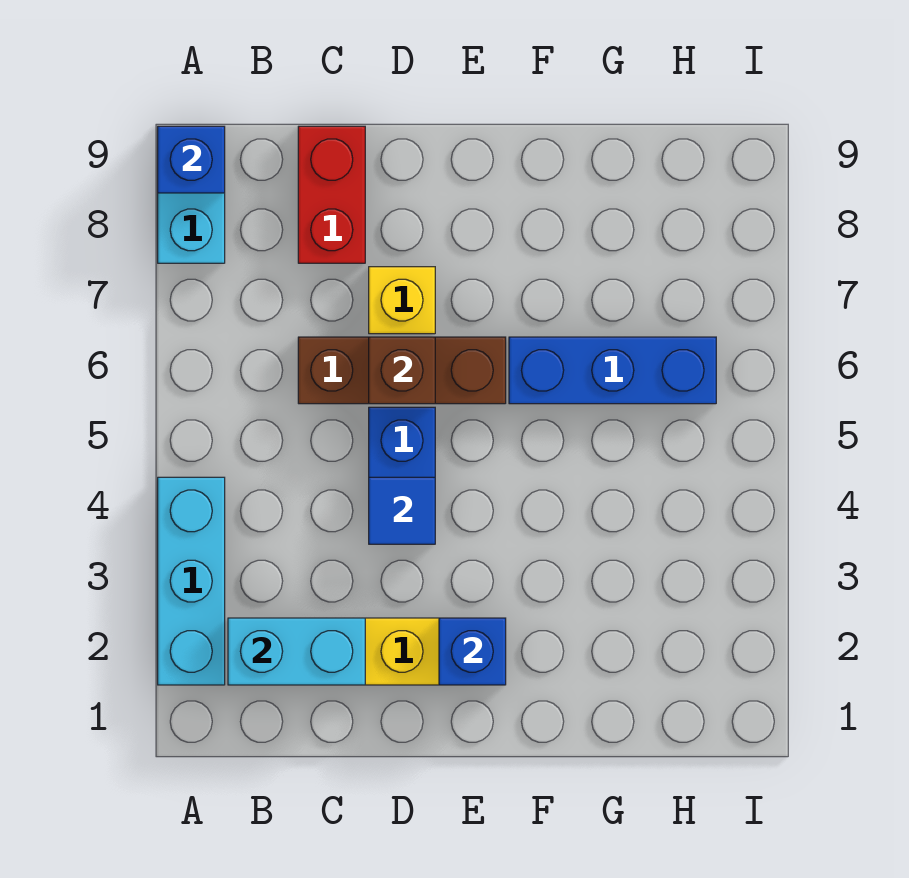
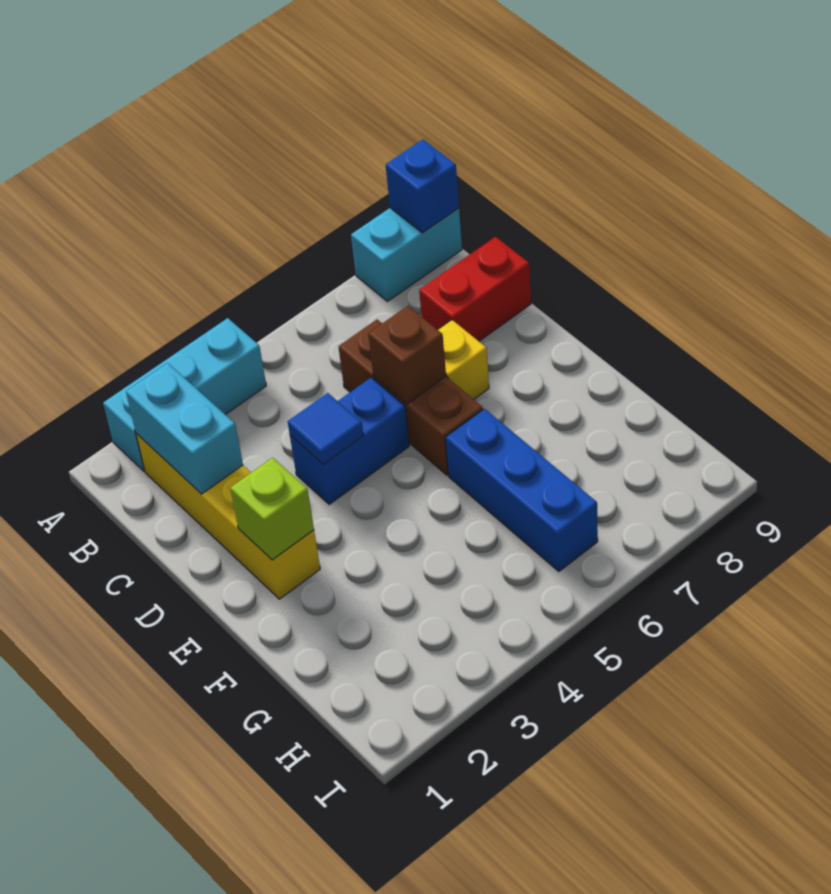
blue 1x1 brick [439,618,506,685] -> lime 1x1 brick [230,458,314,560]

